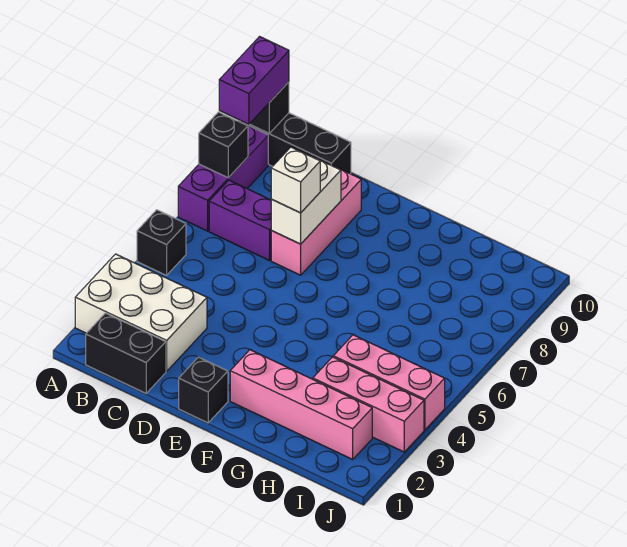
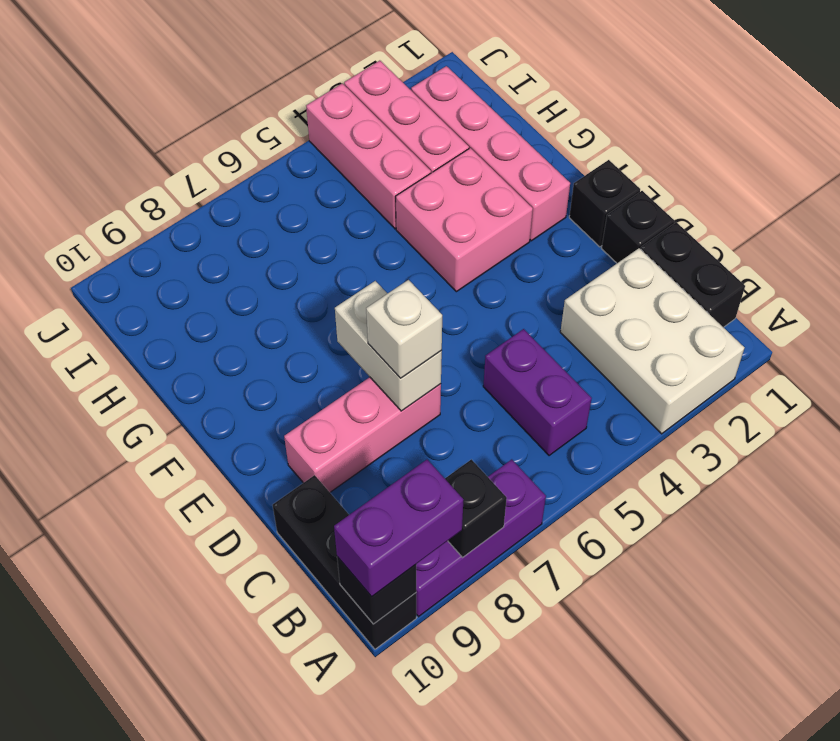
black 1x1 brick [137,210,186,275] -> black 1x1 brick moved to [601,191,674,263]
purple 1x2 brick [209,180,271,260] -> purple 1x2 brick moved to [483,329,592,456]
white 1x2 brick [271,156,341,244] -> white 1x2 brick turned to [335,281,442,411]
none -> pink 2x2 brick [396,148,533,292]

